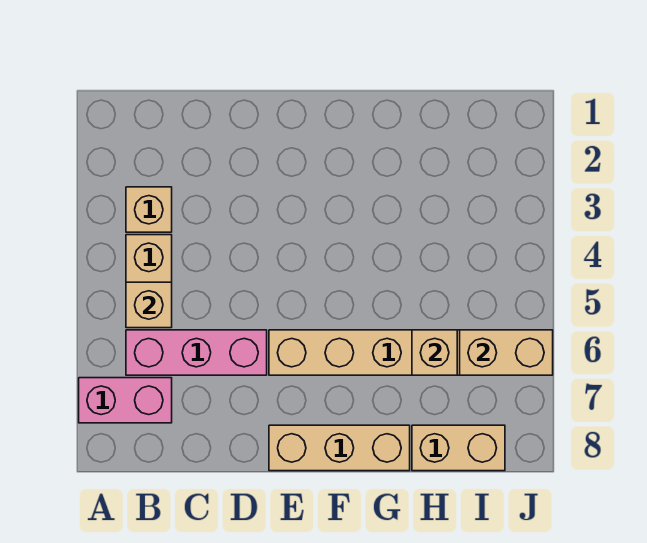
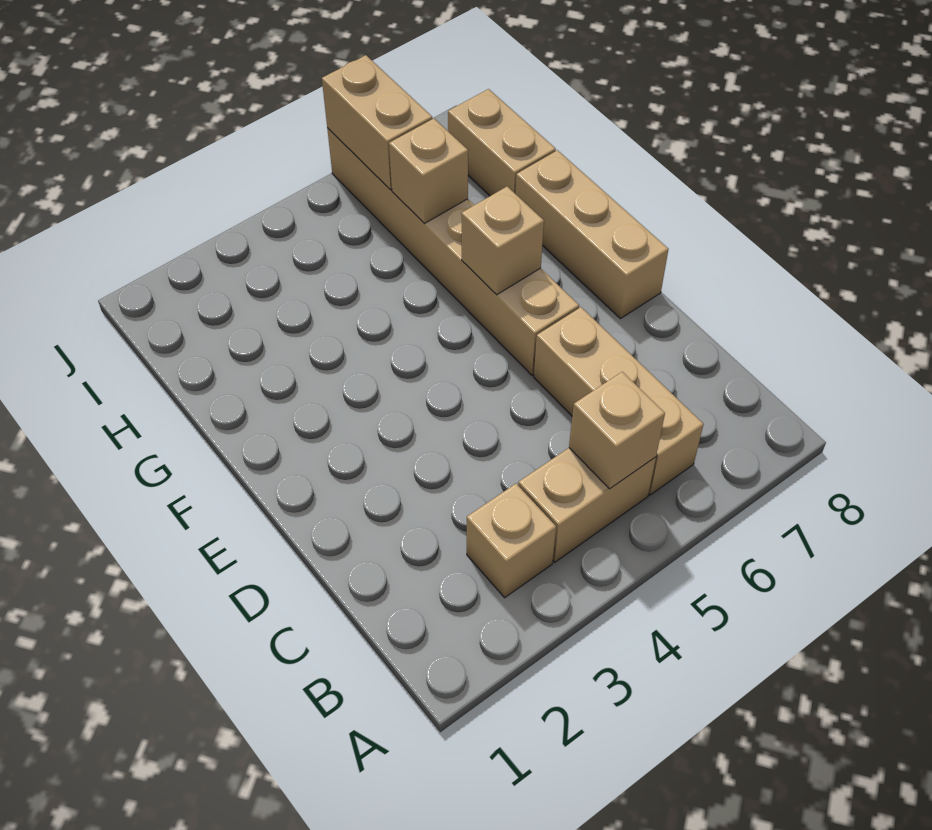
pink 1x2 brick [79,378,172,423] -> none
pink 1x3 brick [126,330,267,375] -> tan 1x3 brick [534,307,704,495]
none -> tan 1x1 brick [461,187,544,295]

